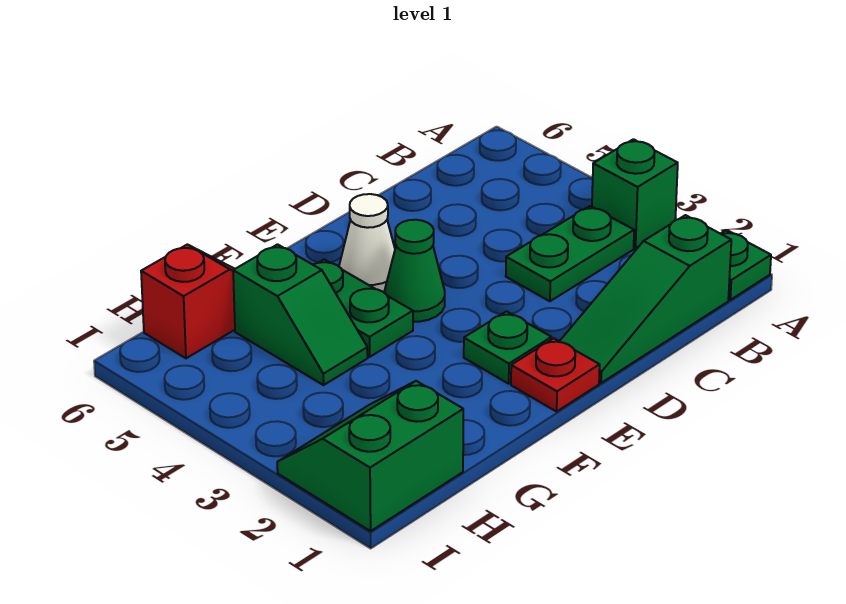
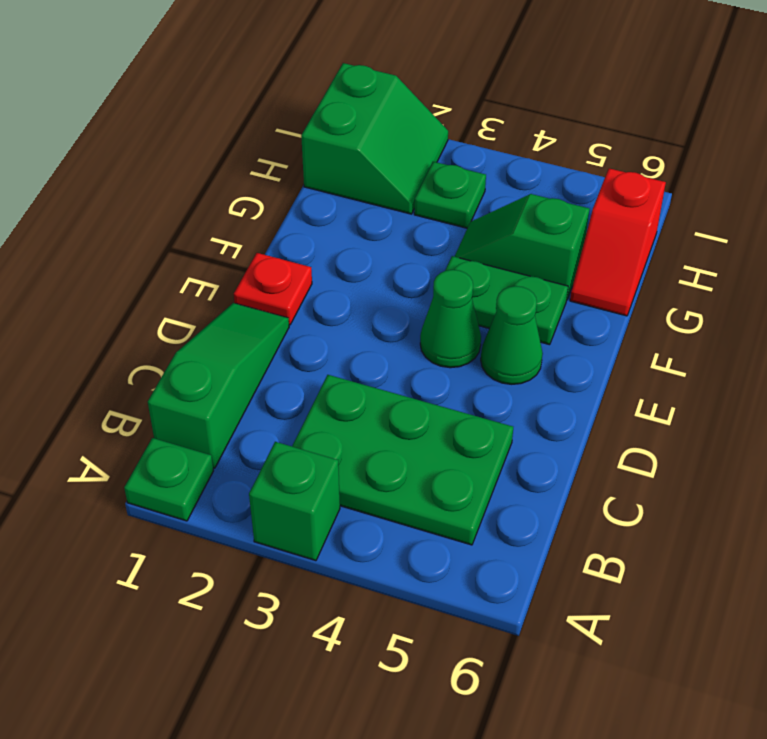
green 1x2 plate [506,206,634,301] -> green 2x3 plate [292,375,513,545]
green 1x1 plate [464,311,552,384] -> green 1x1 plate moved to [414,162,486,228]
white 1x1 cone [339,194,395,293] -> green 1x1 cone [481,286,543,384]

